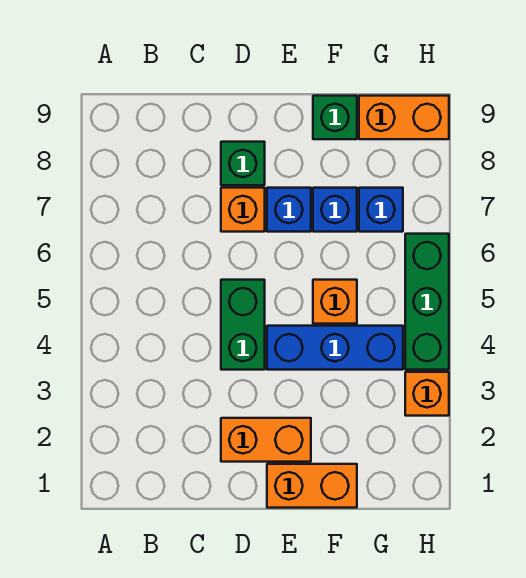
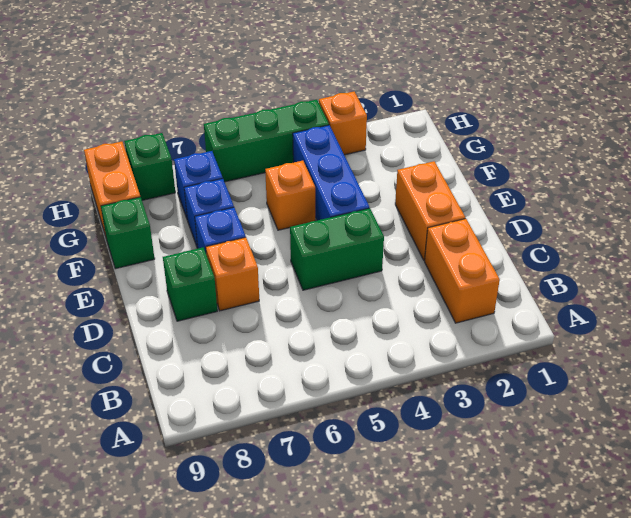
orange 1x2 brick [267,464,357,508] -> orange 1x2 brick moved to [425,219,500,323]
none -> green 1x1 brick [124,133,175,200]

